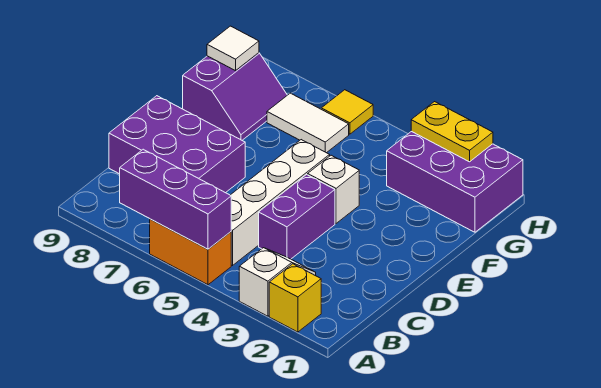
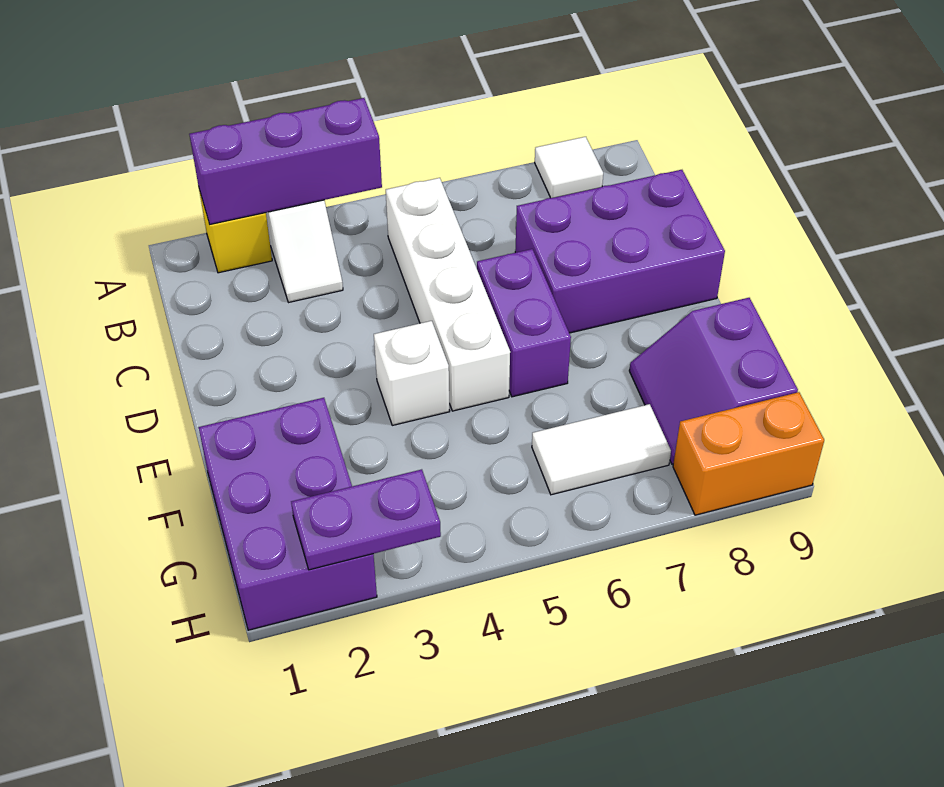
orange 1x2 brick [150,219,231,285] -> orange 1x2 brick moved to [673,392,824,515]
purple 1x3 brick [120,149,231,249] -> purple 1x3 brick moved to [189,98,382,224]
purple 1x2 brick [259,175,335,259] -> purple 1x2 brick moved to [477,249,571,397]
purple 2x3 brick [387,131,523,232] -> purple 2x3 brick turned to [198,398,377,630]
white 1x1 tile [207,26,259,71] -> white 1x1 tile moved to [535,137,603,198]
yellow 1x2 plate [411,102,493,162] -> purple 1x2 plate [291,469,441,570]
yellow 1x1 tile [321,90,373,134] -> none

